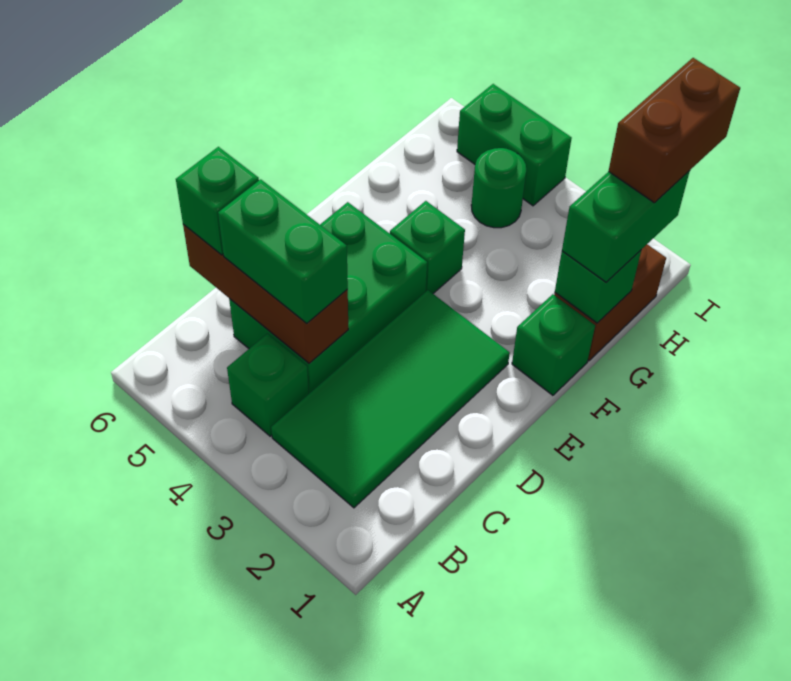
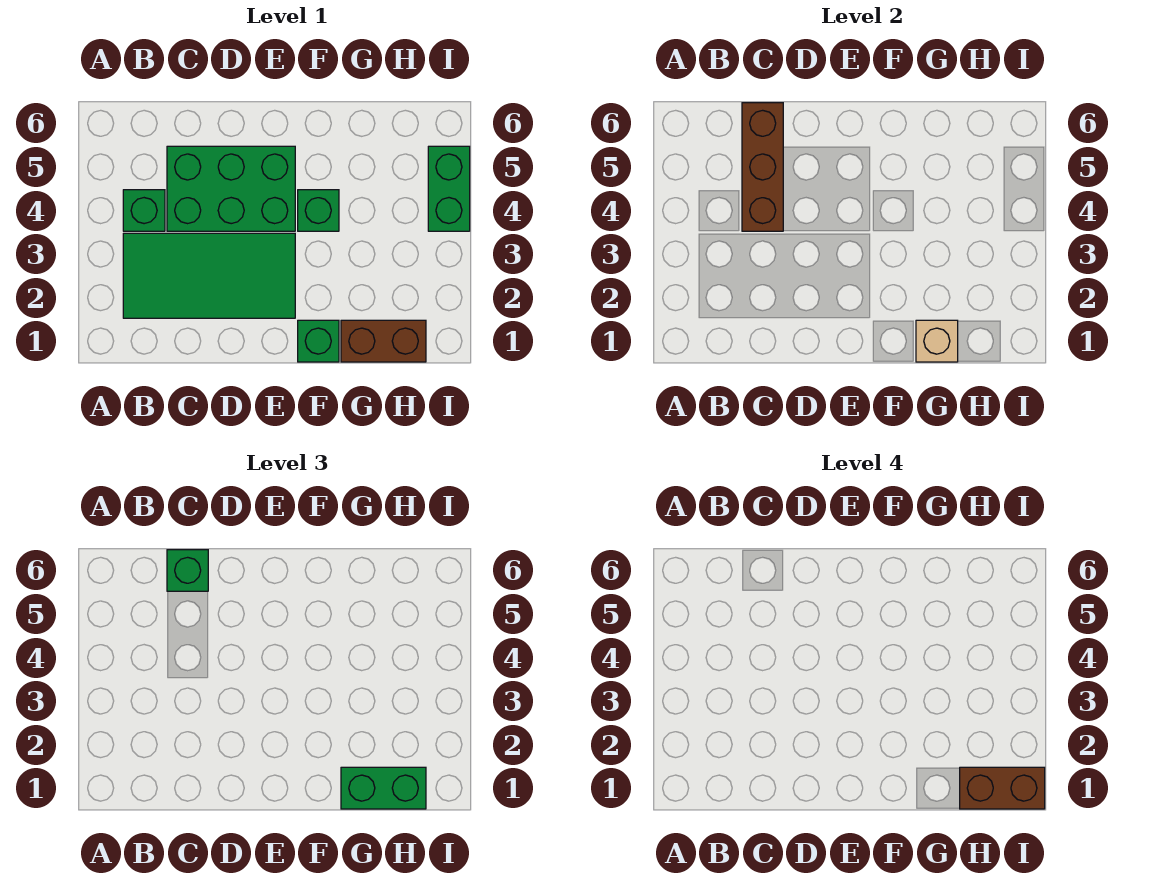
green 1x2 brick [218,179,348,323] -> none
green 1x1 brick [555,250,641,323] -> tan 1x1 brick [916,320,958,362]
green 1x1 round brick [471,148,526,228] -> none

